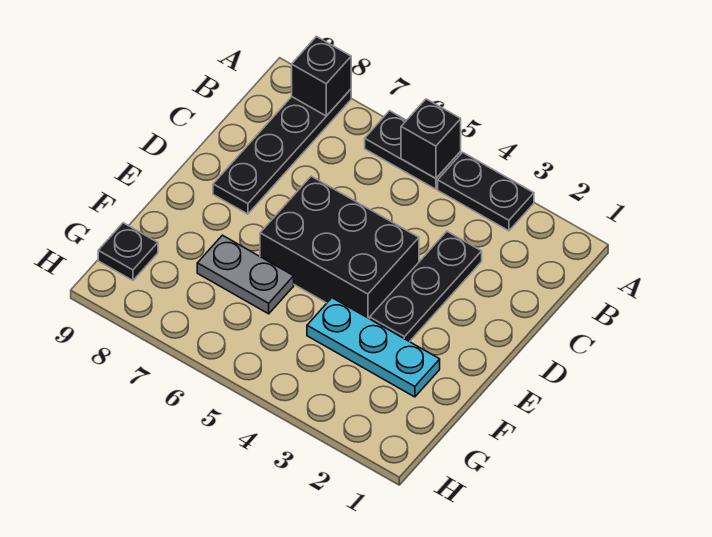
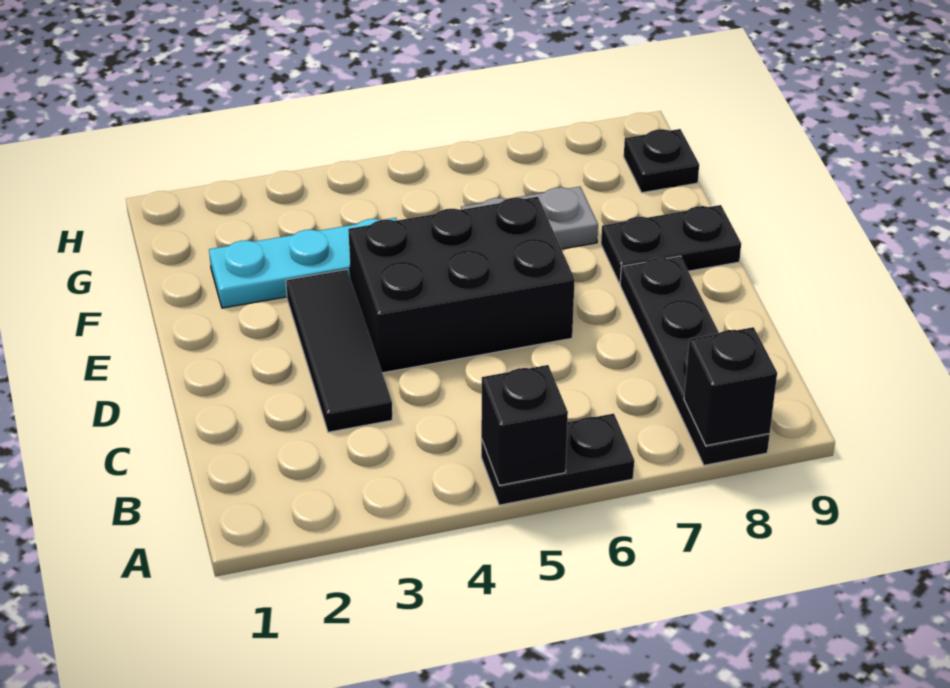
black 1x2 plate [438,152,534,231] -> black 1x2 plate moved to [601,205,741,283]
black 1x3 plate [370,232,482,342] -> black 1x3 tile [286,269,392,432]

